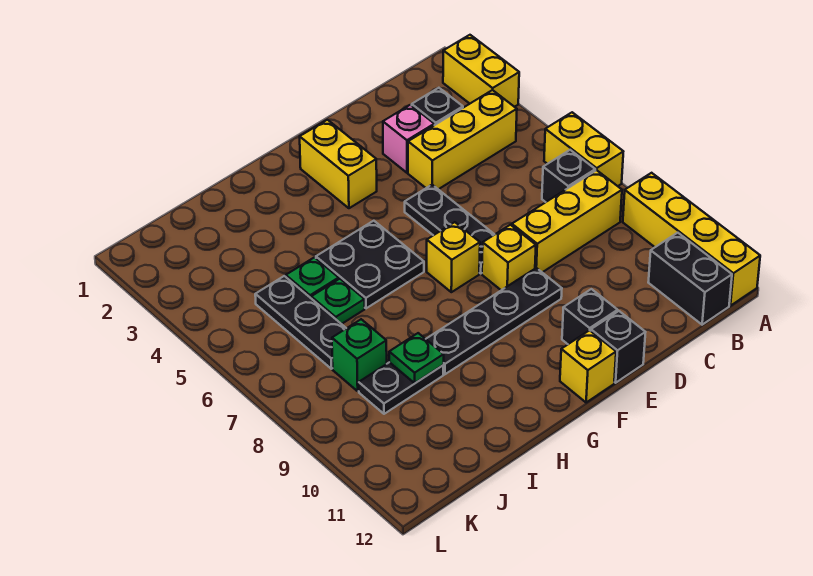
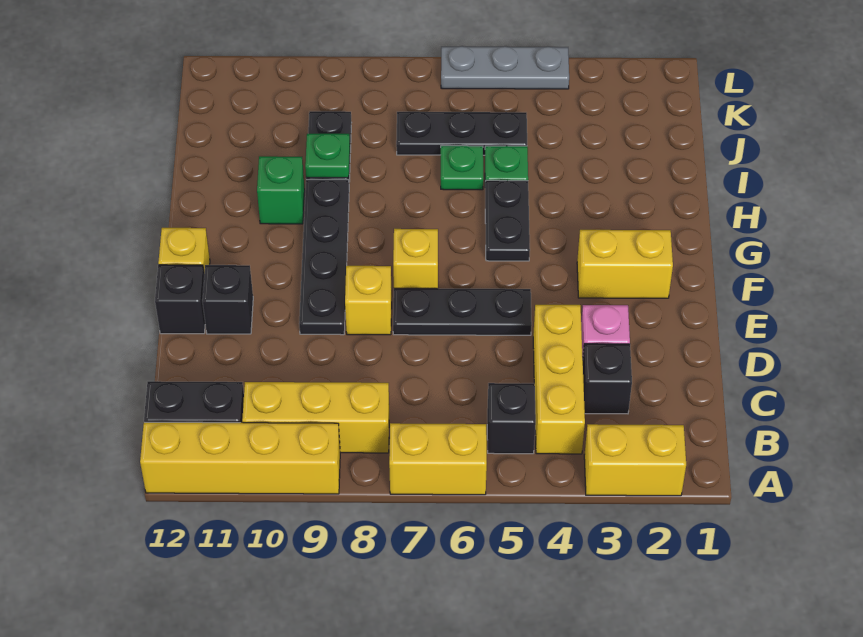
black 1x1 brick [542,150,595,202] -> black 1x1 brick moved to [487,383,536,454]
yellow 1x3 brick [512,170,622,272] -> yellow 1x3 brick turned to [242,382,389,453]
black 2x2 plate [316,221,424,308] -> black 1x2 plate [485,180,530,261]
green 1x1 brick [332,319,387,391] -> green 1x1 brick moved to [257,156,305,224]
none -> grey 1x3 plate [441,46,569,89]

